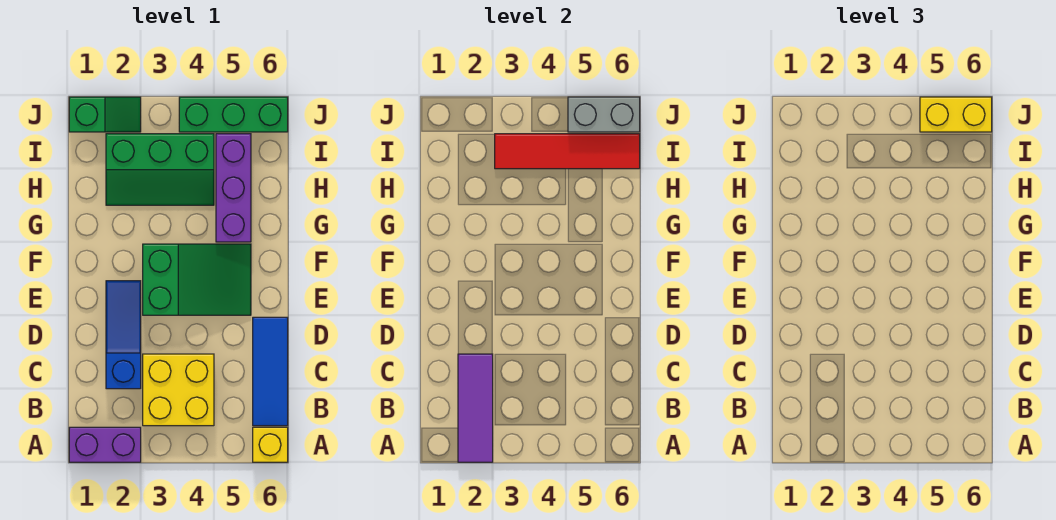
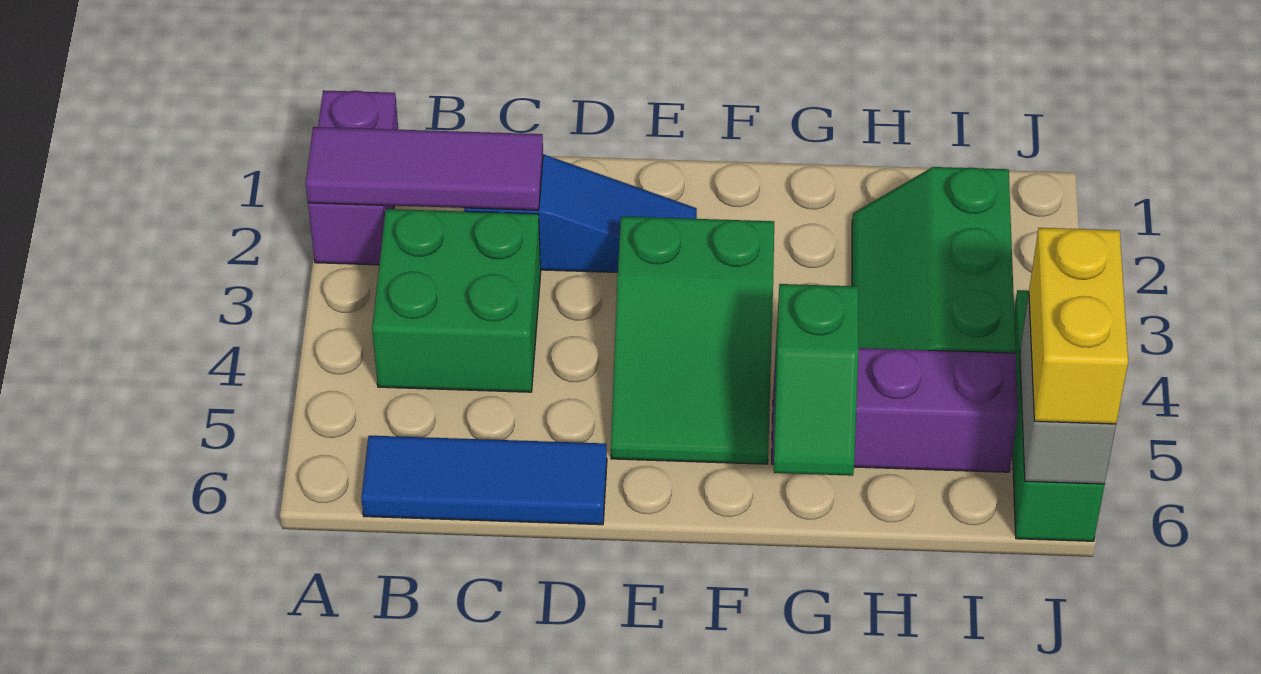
yellow 1x1 brick [253,427,288,462] -> none
yellow 2x2 brick [143,354,214,426] -> green 2x2 brick [372,209,541,392]
red 1x4 tile [495,134,640,169] -> none
green 1x2 slope [69,97,141,132] -> green 1x2 slope moved to [774,284,859,476]

